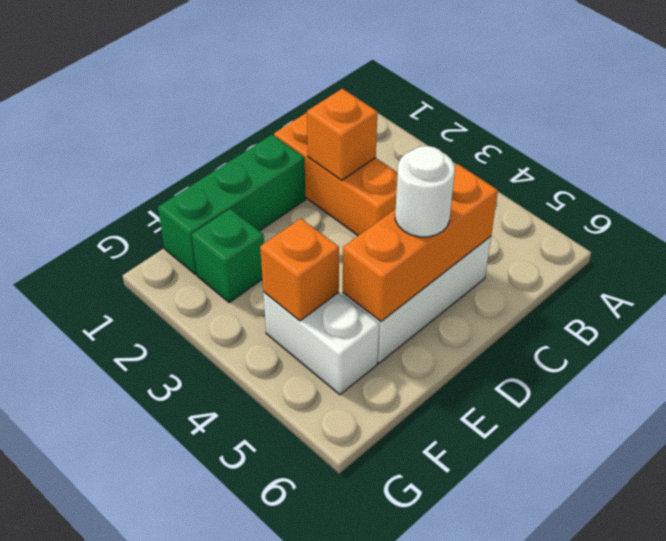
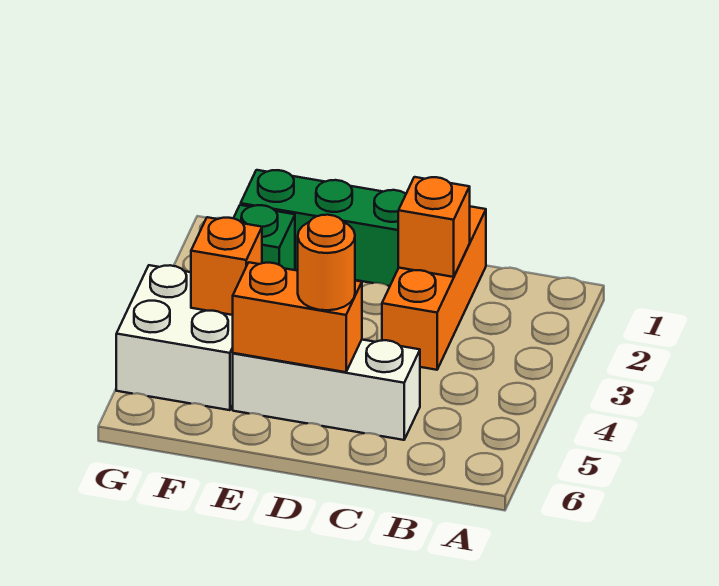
orange 1x3 brick [343,164,498,321] -> orange 1x2 brick [233,262,362,372]
white 1x1 round brick [395,146,455,237] -> orange 1x1 round brick [298,215,355,310]
white 1x2 brick [263,292,379,395] -> white 2x2 brick [116,265,233,410]

